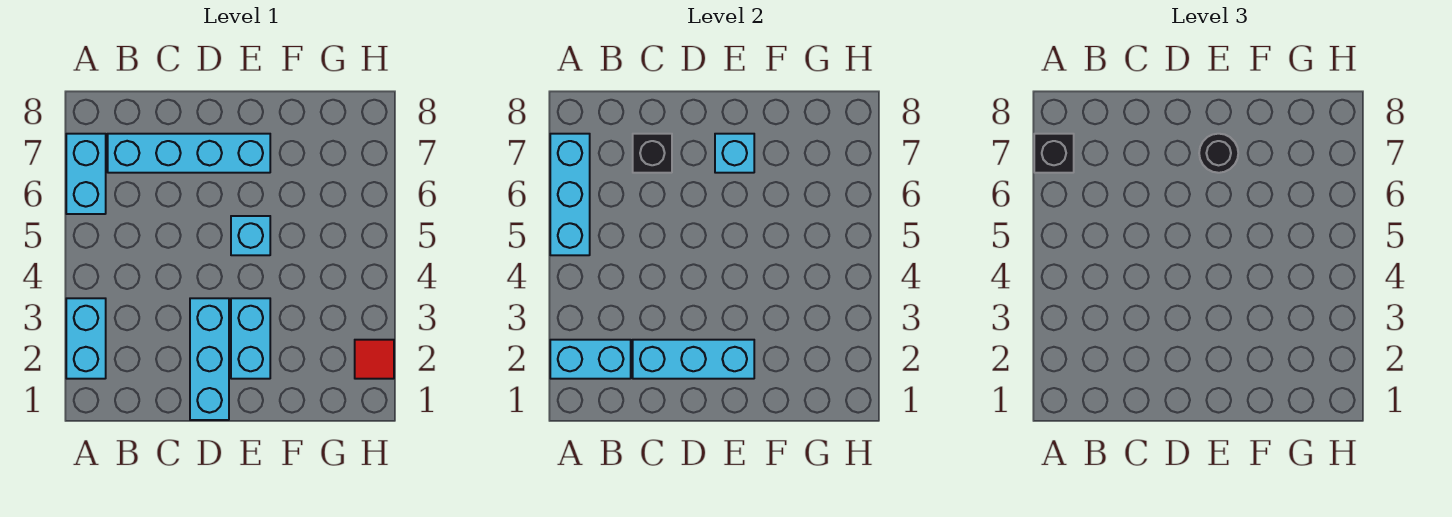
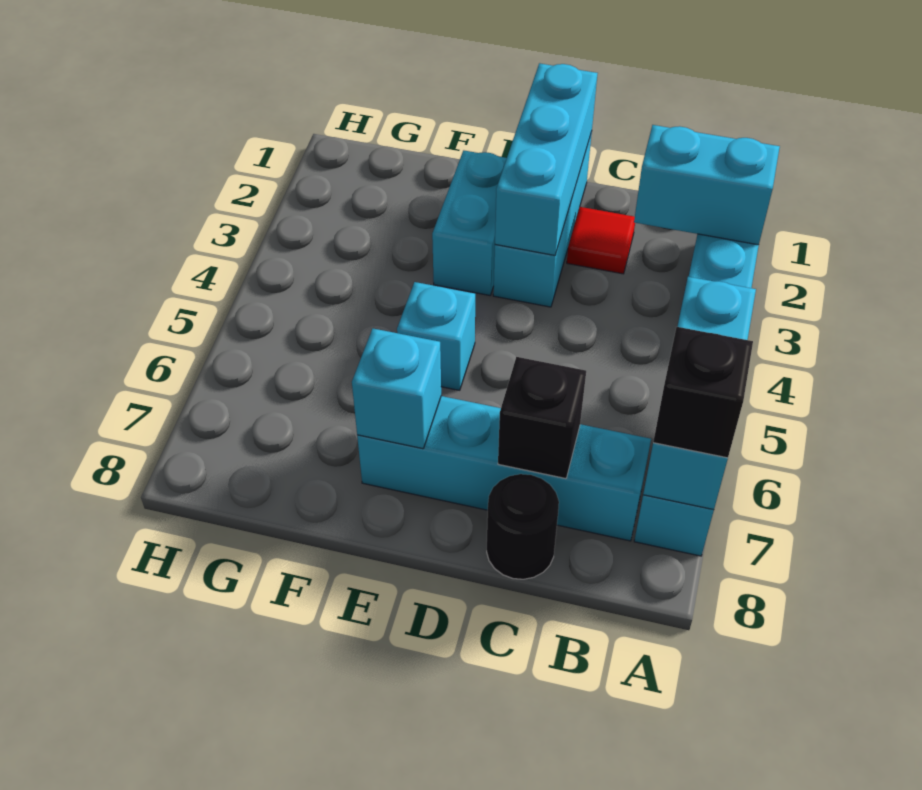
cyan 1x3 brick [633,340,754,379] -> cyan 1x3 brick turned to [495,63,598,255]
black 1x1 round brick [1199,134,1238,173] -> black 1x1 round brick moved to [487,474,559,579]
red 1x1 tile [355,340,394,379] -> red 1x1 tile moved to [567,207,635,274]

